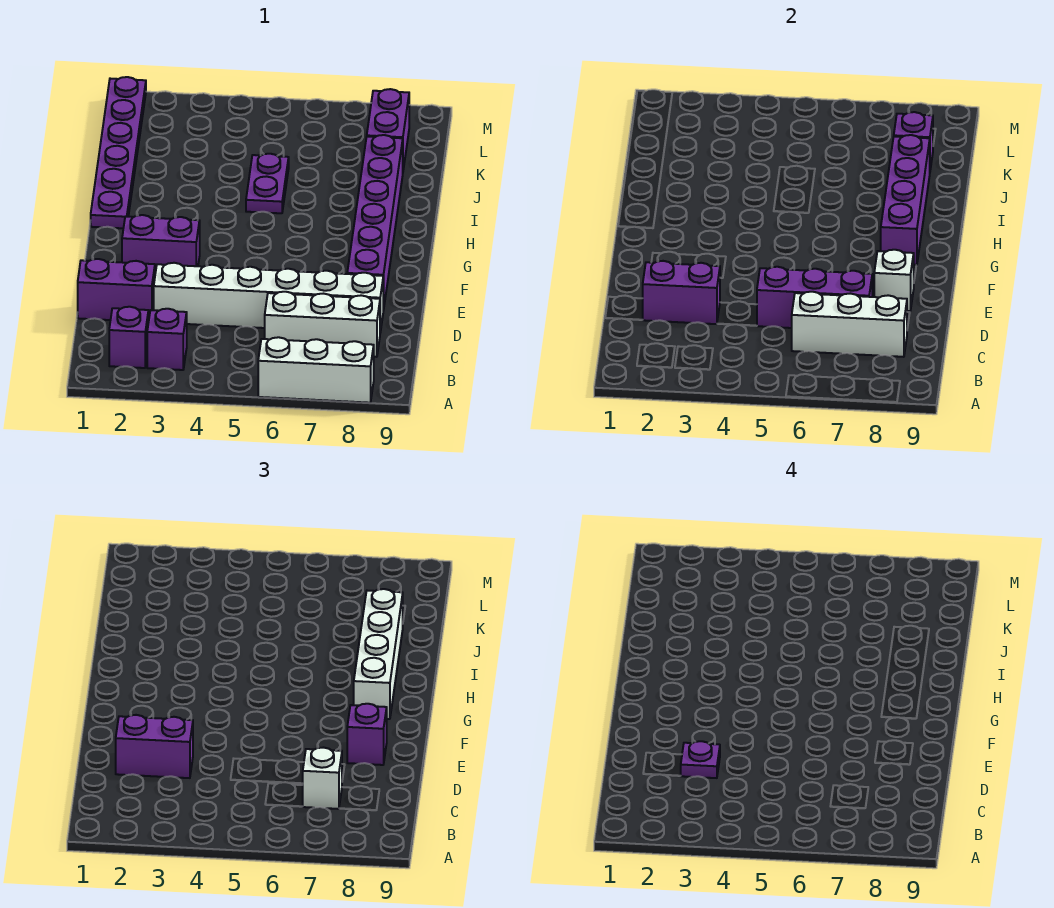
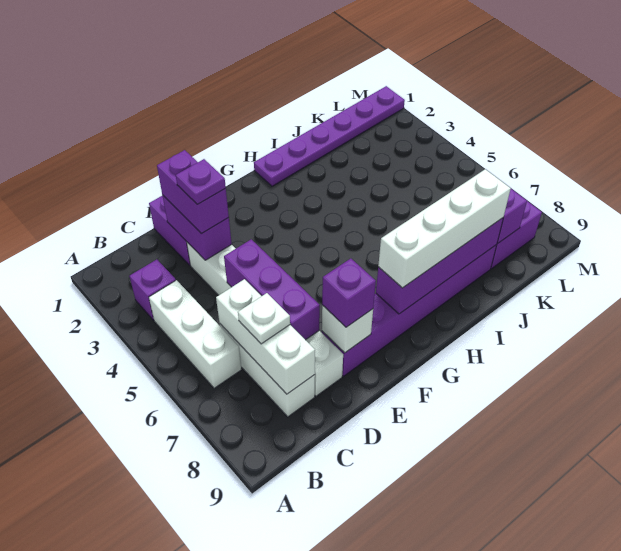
white 1x3 brick [258,337,374,403] -> white 1x3 brick moved to [149,280,242,388]
purple 1x1 brick [109,307,148,368] -> none
white 1x1 brick [302,748,342,809] -> white 1x1 plate [238,293,290,344]
purple 1x2 brick [122,215,200,273] -> none
purple 1x2 plate [246,154,289,213] -> none

